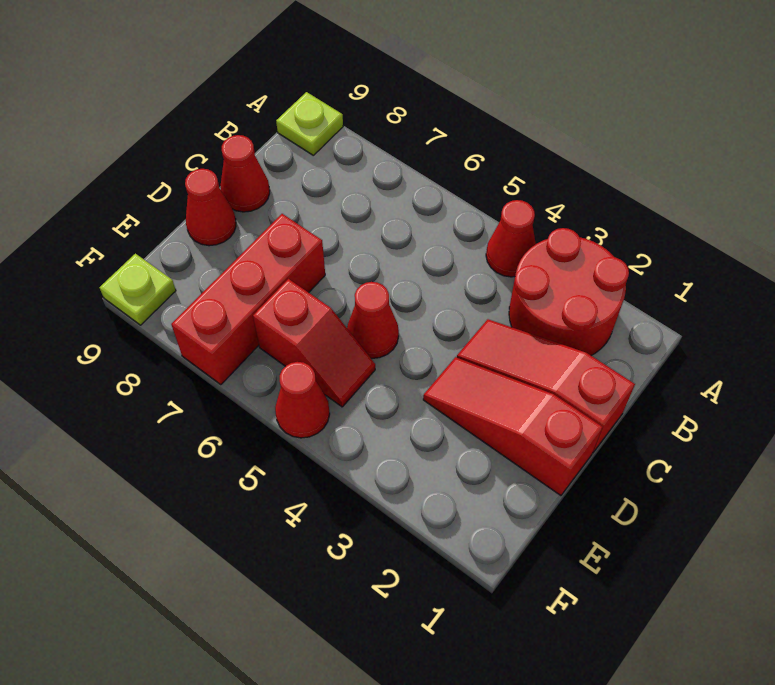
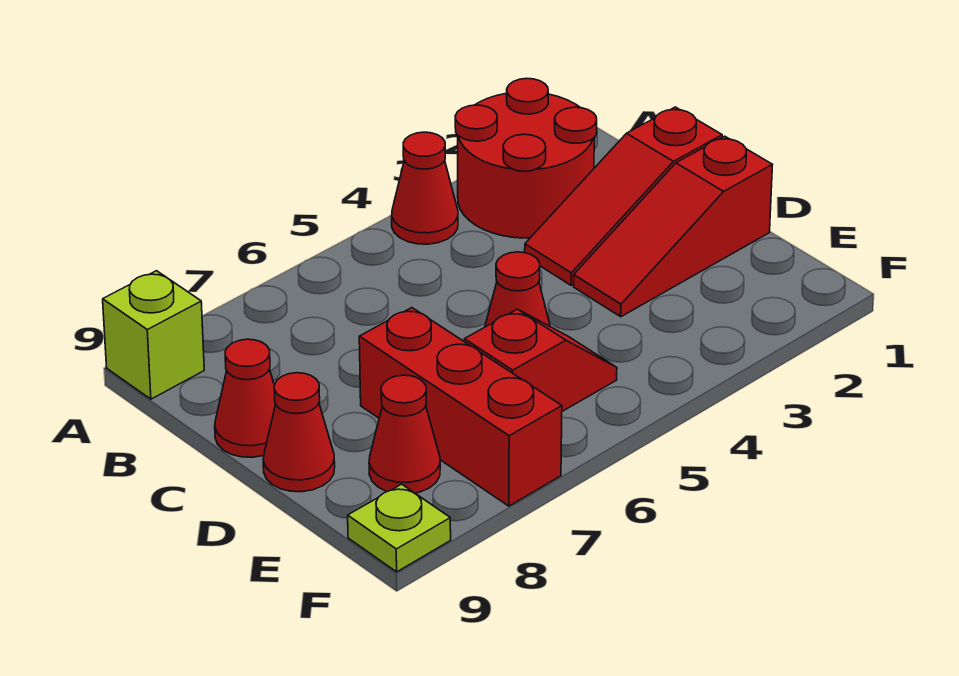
lime 1x1 plate [276,92,343,155] -> lime 1x1 brick [103,271,204,399]
red 1x1 cone [275,362,330,438] -> red 1x1 cone moved to [369,375,440,493]

